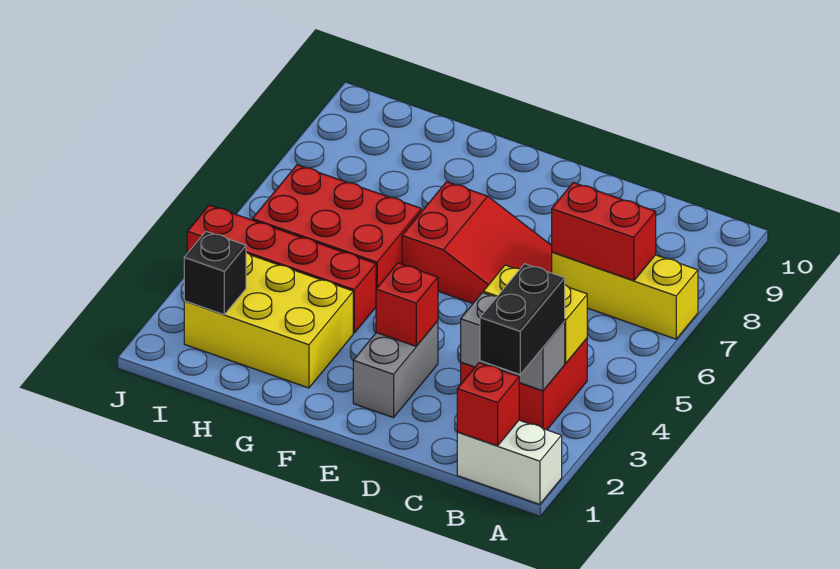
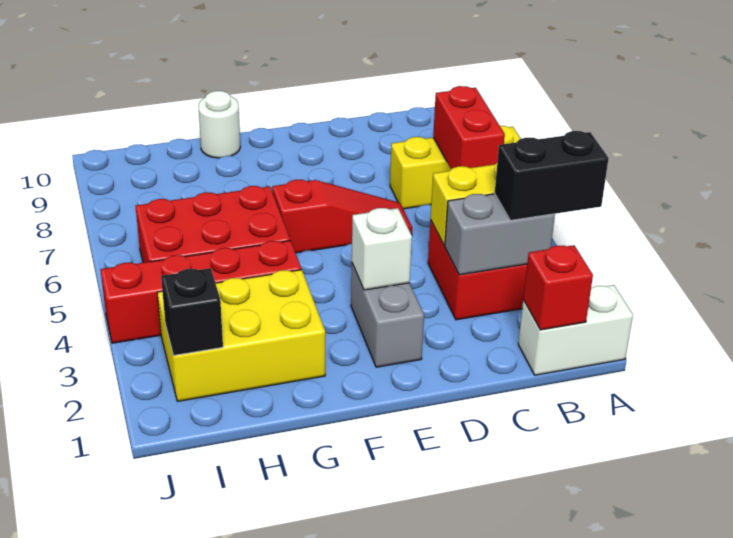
black 1x2 brick [480,264,565,375] -> black 1x2 brick turned to [495,131,609,220]
red 1x2 brick [552,183,656,281] -> red 1x2 brick turned to [433,86,505,169]
red 2x3 slope [402,182,552,303] -> red 1x3 slope [272,180,412,253]
red 1x1 brick [376,263,438,346] -> white 1x1 brick [352,208,412,290]
none -> white 1x1 round brick [198,91,240,158]

